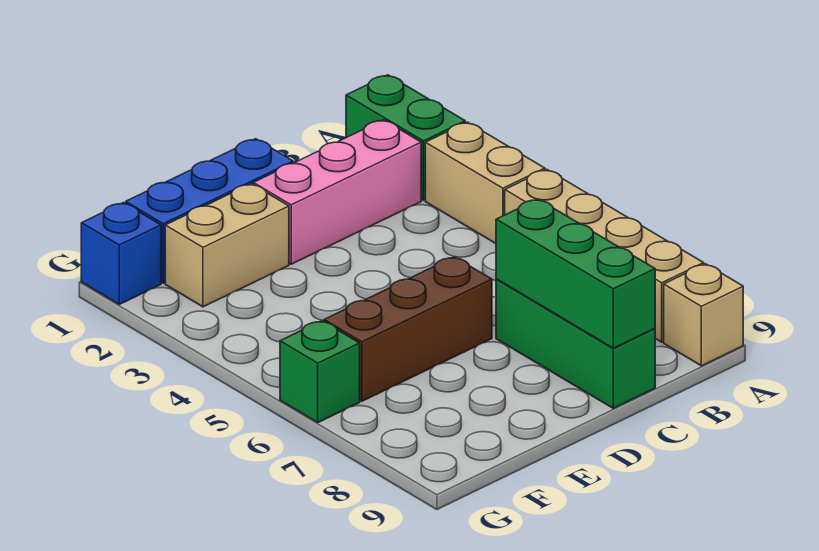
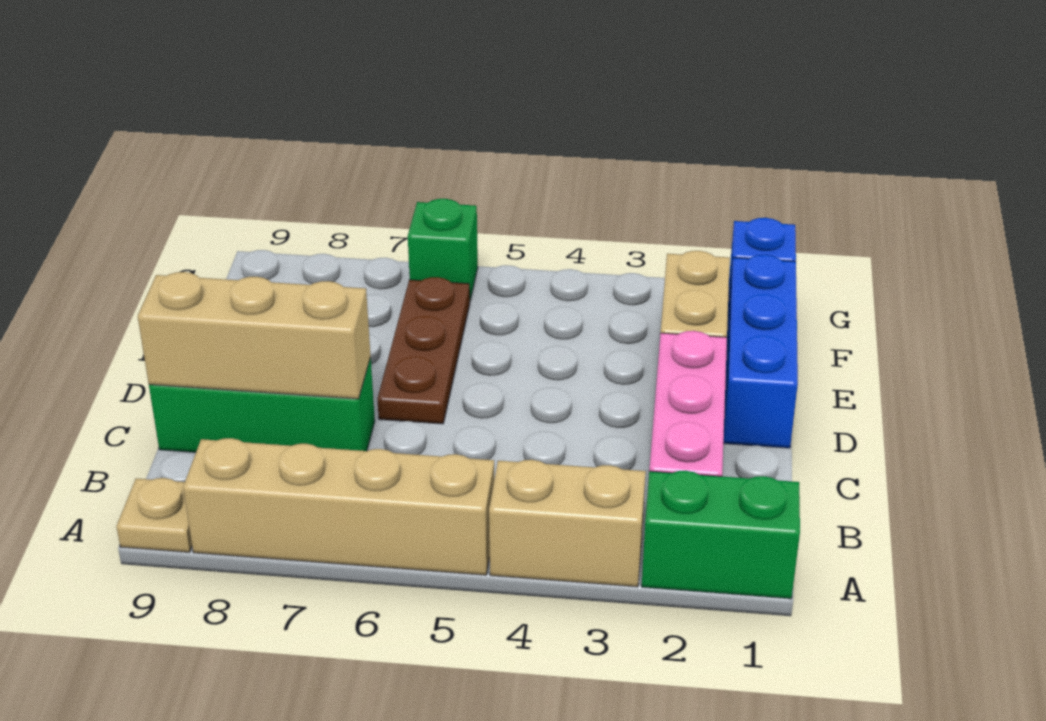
tan 1x1 brick [664,264,743,366] -> tan 1x1 plate [116,478,192,552]
green 1x3 brick [496,199,655,348] -> tan 1x3 brick [138,272,371,399]
brown 1x3 brick [324,257,492,401] -> brown 1x3 plate [377,277,470,424]

